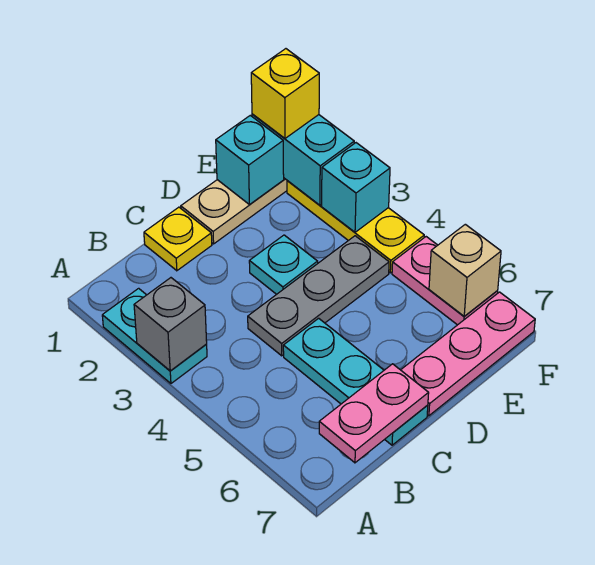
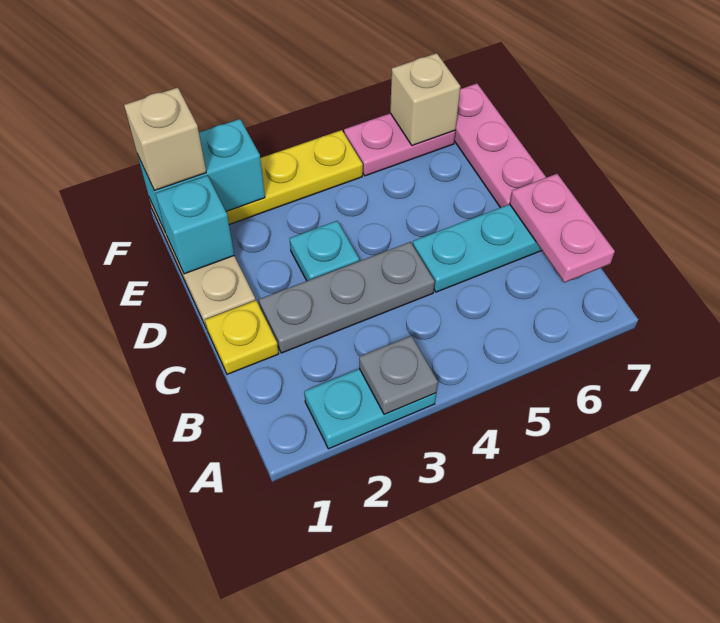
grey 1x1 brick [134,278,207,371] -> grey 1x1 plate [359,336,438,415]
grey 1x3 plate [248,236,389,356] -> grey 1x3 plate turned to [259,242,435,353]
yellow 1x1 brick [251,49,319,138] -> tan 1x1 brick [124,88,206,191]
cyan 1x1 brick [322,143,390,232] -> none

